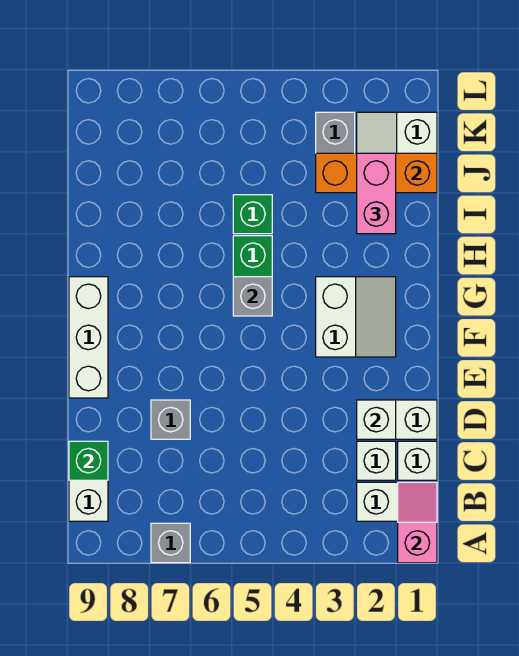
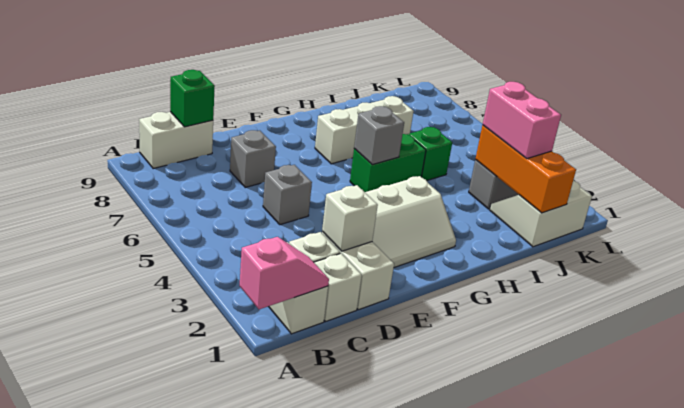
grey 1x1 brick [151,523,190,563] -> grey 1x1 brick moved to [263,165,312,225]
white 1x3 brick [69,277,108,398] -> white 1x3 brick moved to [315,96,414,164]
white 2x2 slope [316,277,396,357] -> white 2x3 slope [365,176,456,267]
pink 1x2 brick [357,153,396,234] -> pink 1x2 brick turned to [483,82,561,159]

